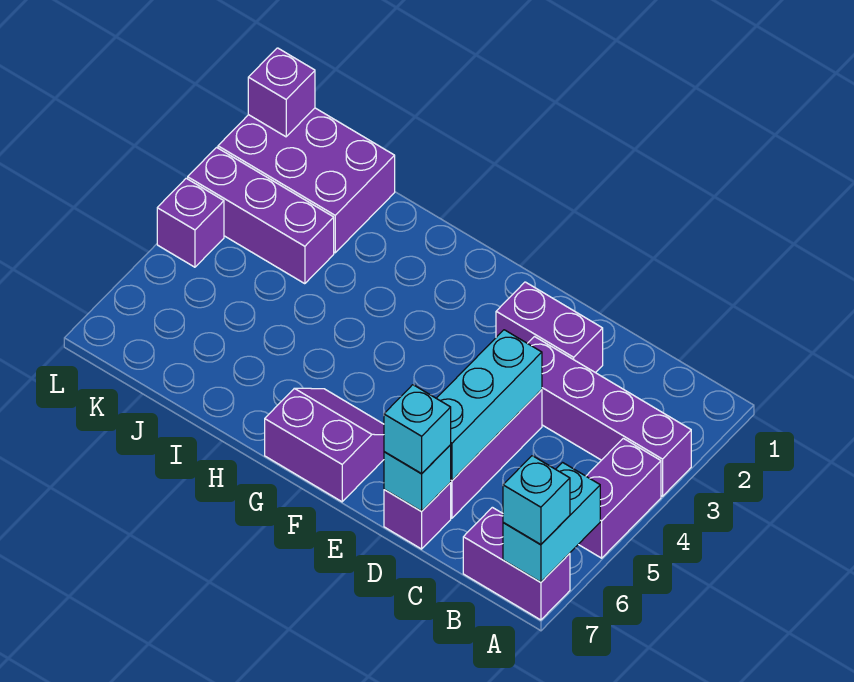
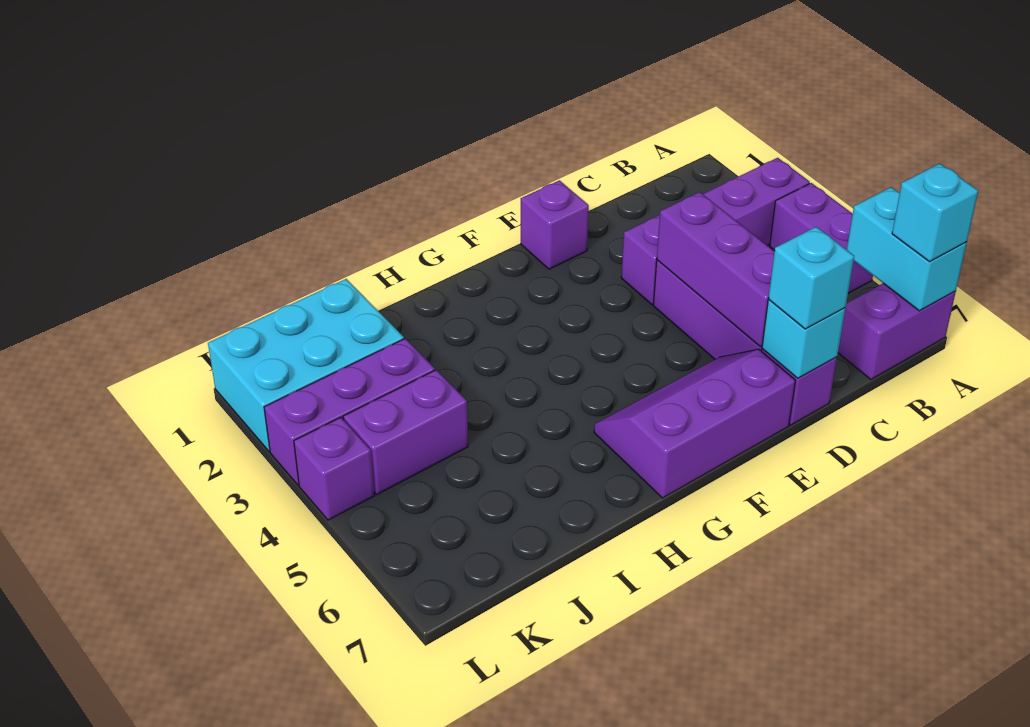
purple 1x2 brick [496,282,603,373] -> purple 1x2 brick moved to [343,370,468,494]
cyan 1x3 brick [436,330,542,480] -> purple 1x3 brick [657,192,775,347]
purple 2x2 slope [265,388,384,502] -> purple 2x3 slope [594,349,795,498]
purple 2x3 brick [218,108,395,253] -> cyan 2x3 brick [208,279,404,451]
purple 1x1 brick [248,48,315,137] -> purple 1x1 brick moved to [521,180,589,269]

